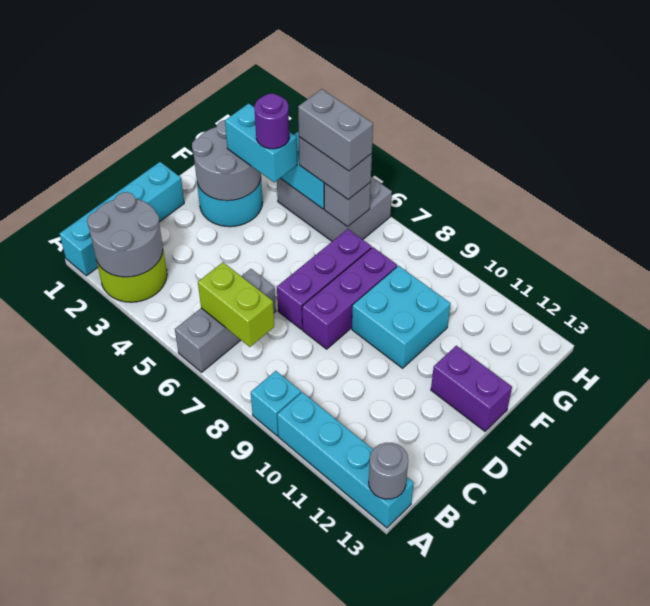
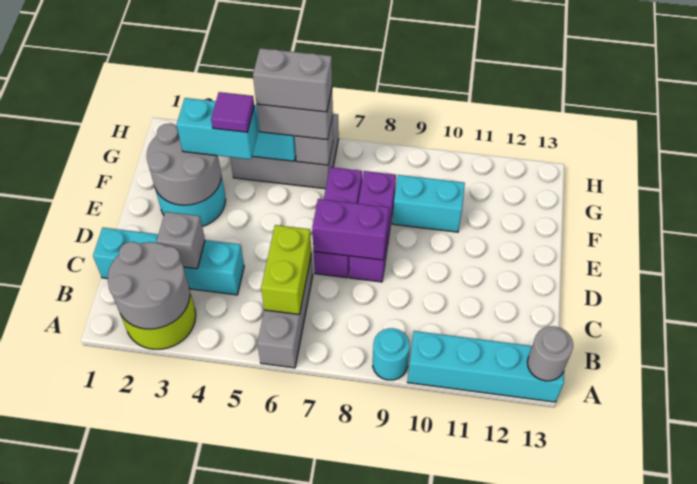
cyan 1x4 brick [60,162,184,276] -> cyan 1x4 brick turned to [93,228,244,295]
cyan 1x1 brick [251,371,301,436] -> cyan 1x1 round brick [373,328,410,380]
lime 1x2 brick [198,262,274,347] -> lime 1x2 brick turned to [261,225,312,315]
none -> grey 1x1 brick [157,212,205,269]
cyan 2x2 brick [352,266,451,368] -> cyan 1x2 brick [392,175,465,232]
purple 1x2 brick [431,346,512,431] -> purple 1x2 brick moved to [312,199,389,260]
purple 1x1 round brick [254,94,289,149] -> purple 1x1 tile [211,92,254,132]

